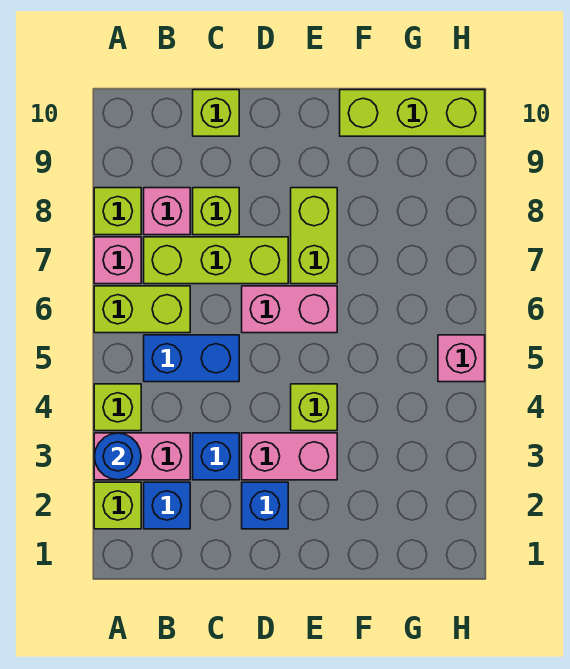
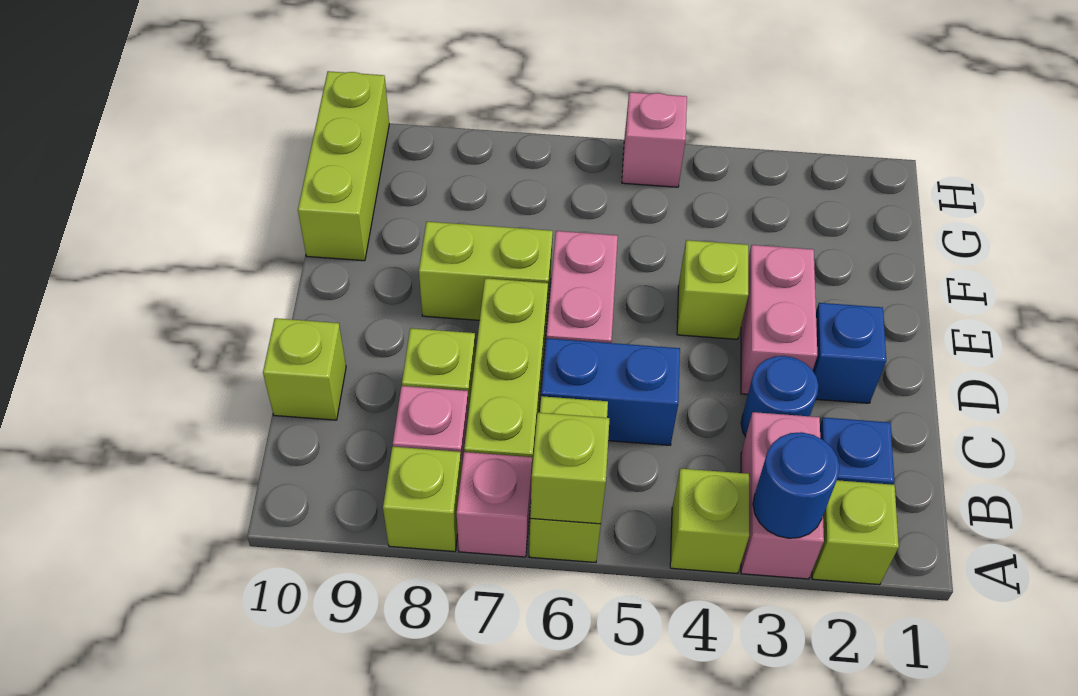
none -> lime 1x1 brick [530,413,610,524]
blue 1x2 brick [144,335,239,382] -> blue 1x2 brick turned to [541,338,680,445]
blue 1x1 brick [193,433,239,480] -> blue 1x1 round brick [741,356,818,437]

